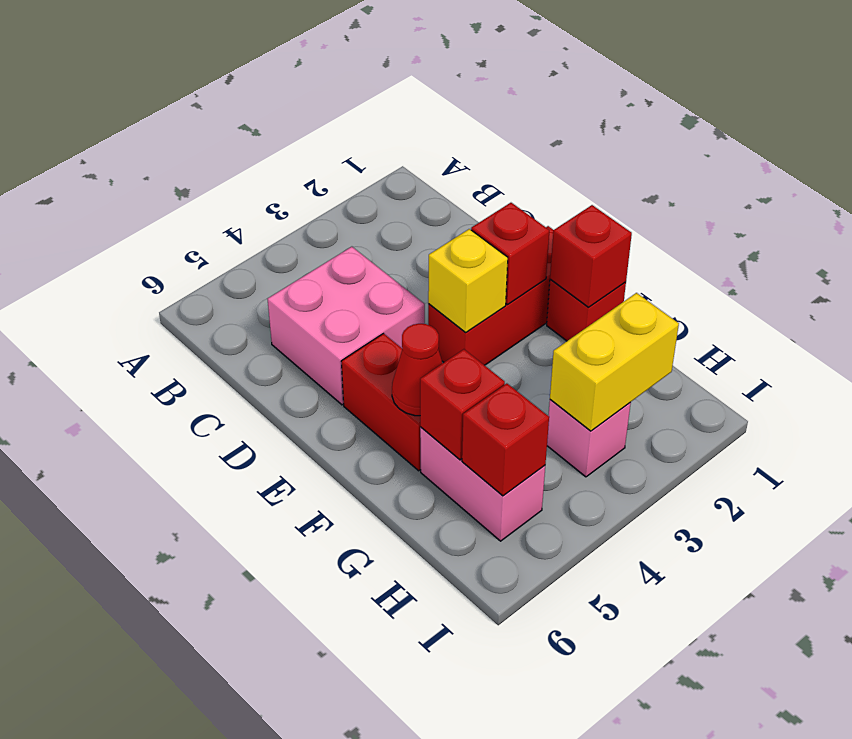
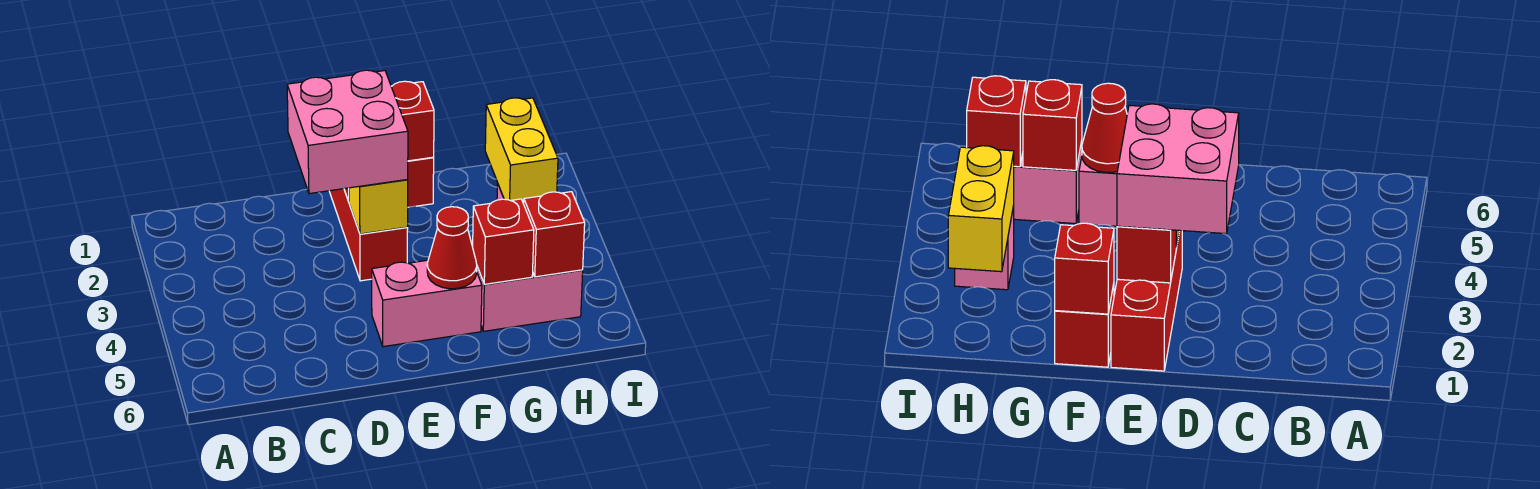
pink 2x2 brick [268,247,425,405] -> pink 2x2 brick moved to [287,70,408,194]
red 1x2 brick [341,334,421,471] -> pink 1x2 brick [372,260,482,347]

